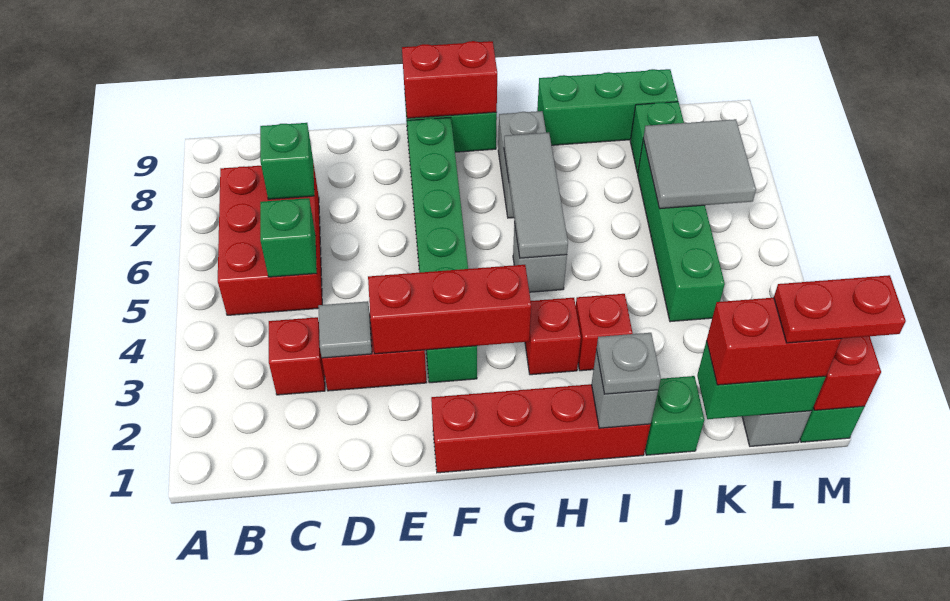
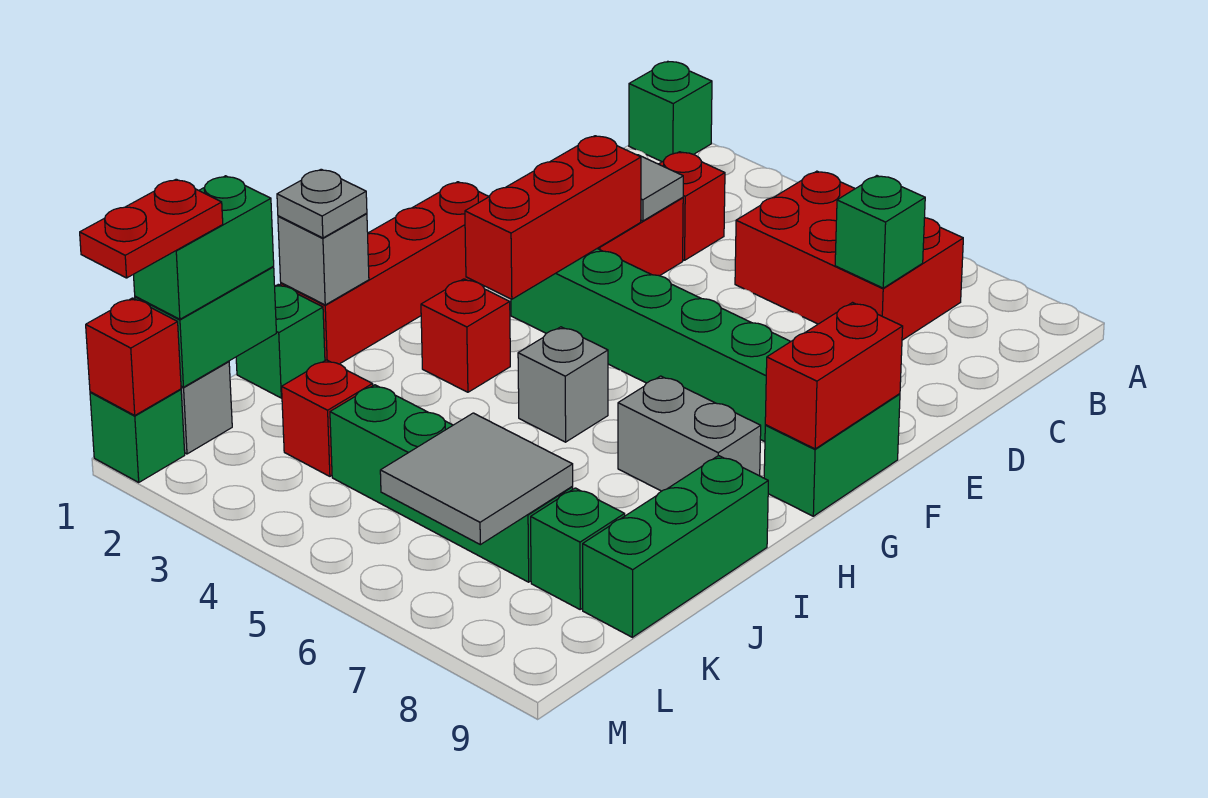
green 1x1 brick [260,198,317,277] -> green 1x1 brick moved to [629,61,712,162]
grey 1x3 tile [504,132,568,258] -> none
red 1x1 brick [576,294,633,371] -> red 1x1 brick moved to [282,360,373,476]
red 1x2 brick [707,298,841,385] -> green 1x2 brick [133,176,274,319]

